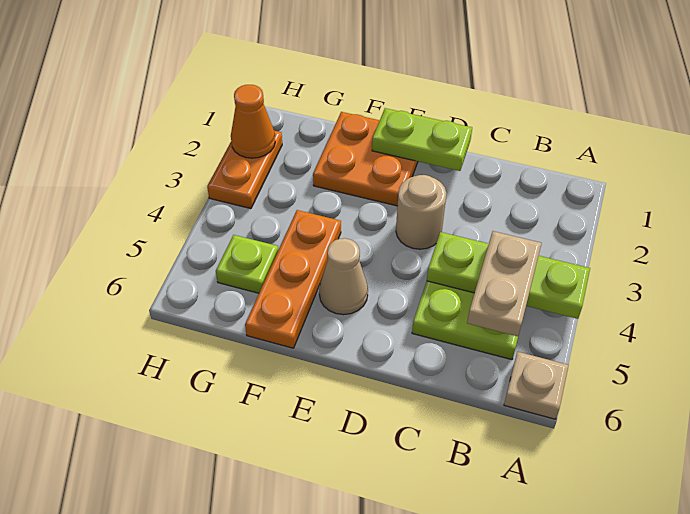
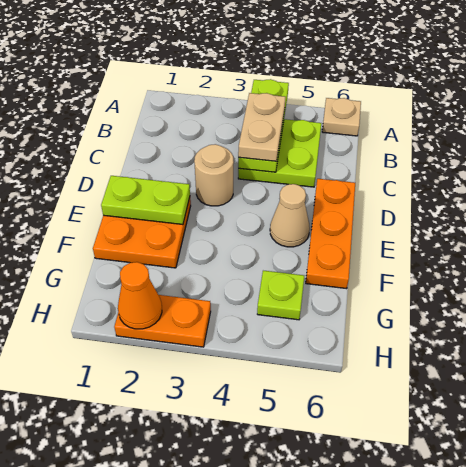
tan 1x2 plate [467,231,542,336] -> tan 1x2 plate turned to [238,93,286,161]
lime 1x2 plate [372,108,472,171] -> lime 1x2 plate turned to [101,176,190,225]
orange 1x3 plate [245,210,341,348] -> orange 1x3 plate turned to [306,179,355,289]

